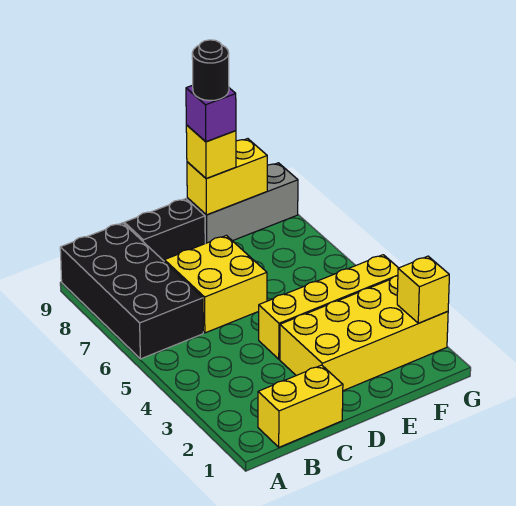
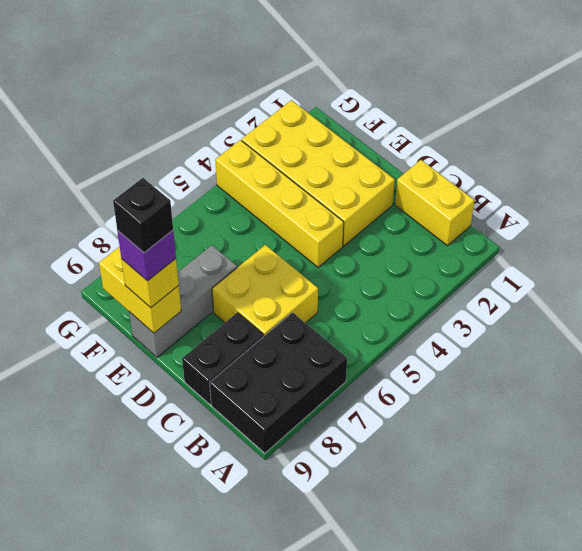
black 2x4 brick [60,223,203,359] -> black 2x3 brick [210,312,347,453]
black 1x2 brick [124,199,205,261] -> black 1x2 brick turned to [182,313,264,404]
grey 1x3 brick [187,163,298,243] -> grey 1x3 brick turned to [129,245,237,357]
black 1x1 round brick [192,40,229,101] -> black 1x1 brick [113,178,173,253]
yellow 1x1 brick [397,256,449,323] -> none

